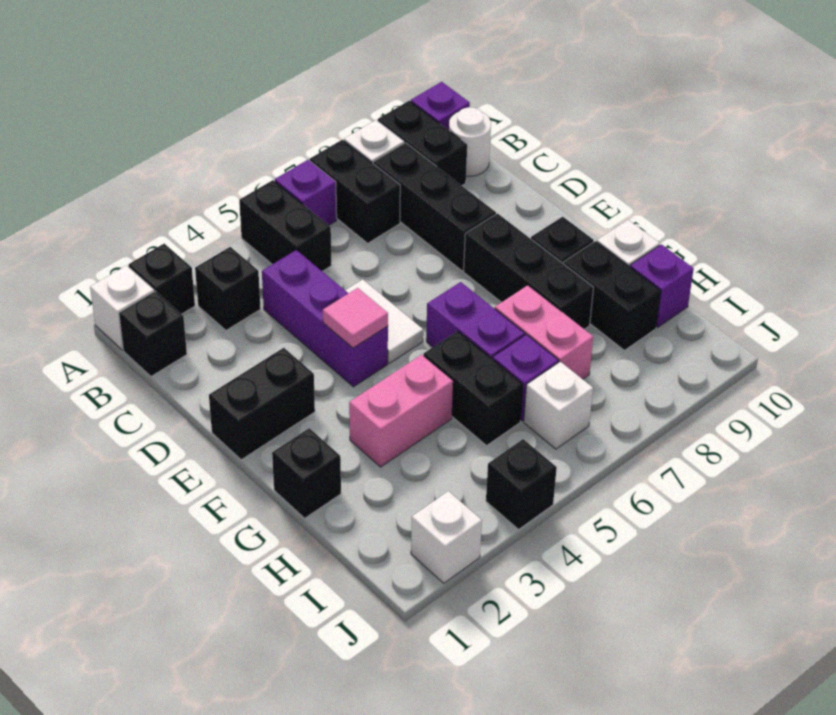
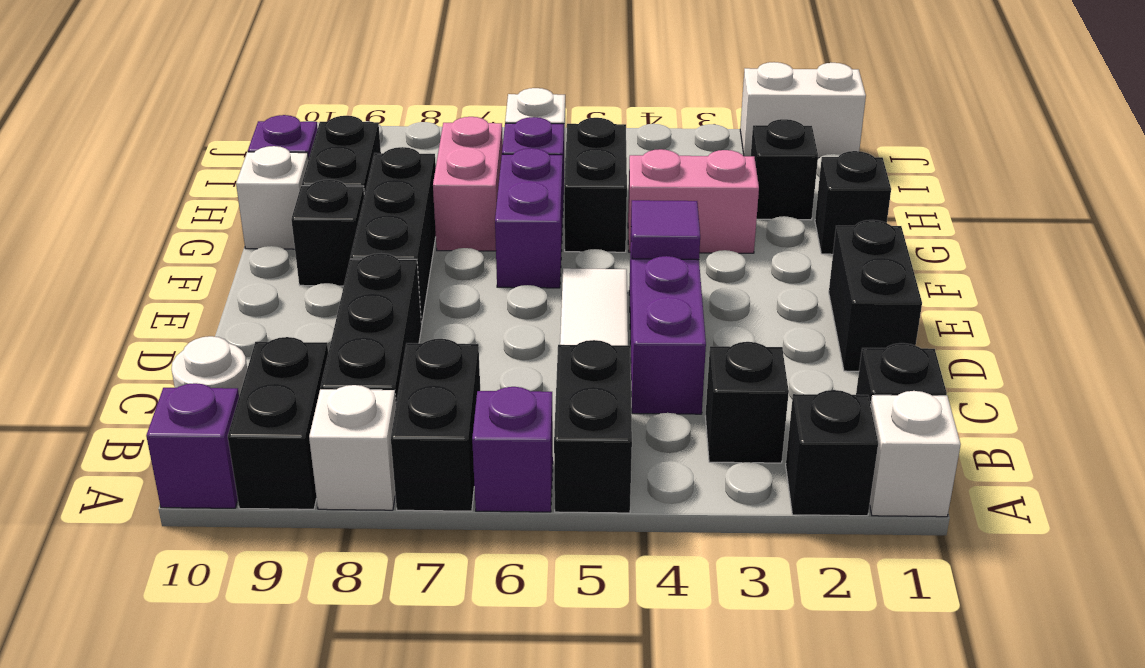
black 1x2 brick [209,348,315,460] -> black 1x2 brick turned to [829,220,922,371]
pink 1x1 tile [323,288,388,348] -> purple 1x1 tile [631,200,700,260]
white 1x1 brick [411,491,482,583] -> white 1x2 brick [740,62,866,158]
black 1x1 brick [486,439,557,529] -> black 1x1 brick moved to [751,119,818,220]

